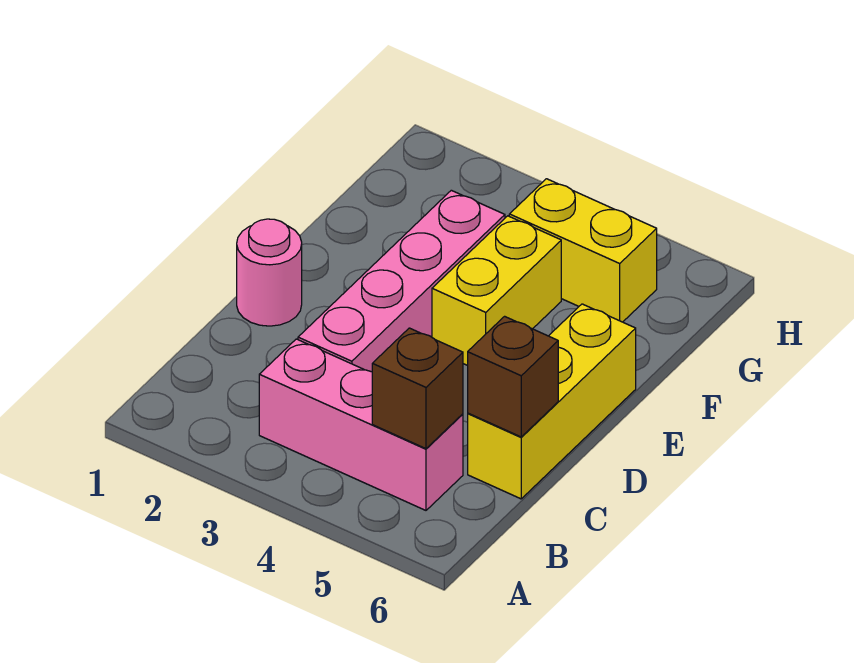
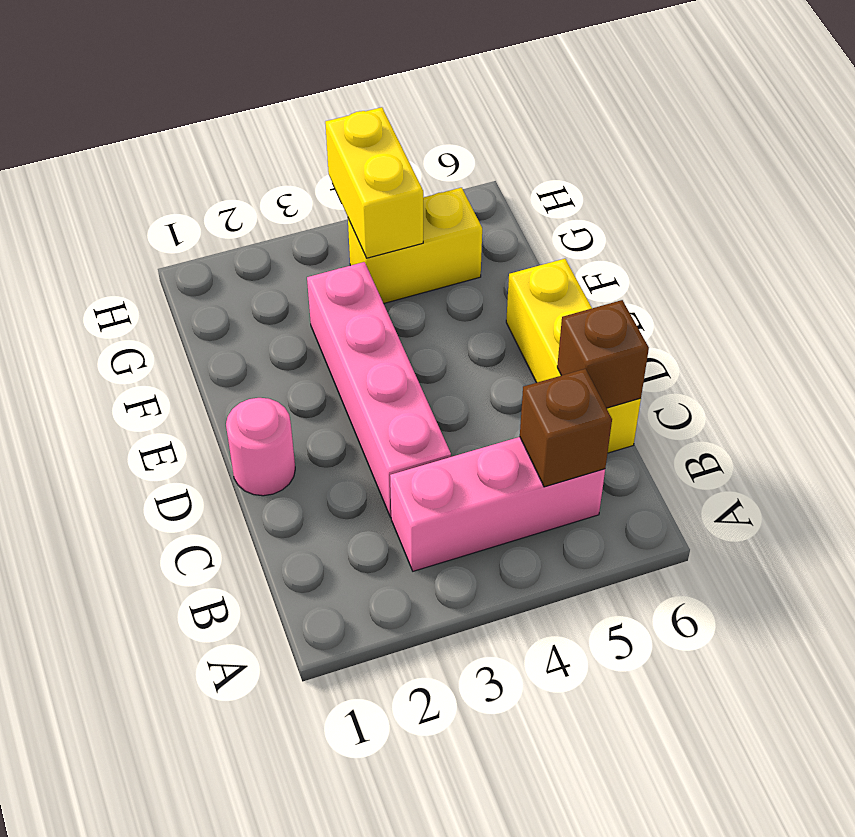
yellow 1x2 brick [432,216,561,366] -> yellow 1x2 brick moved to [325,107,423,258]

